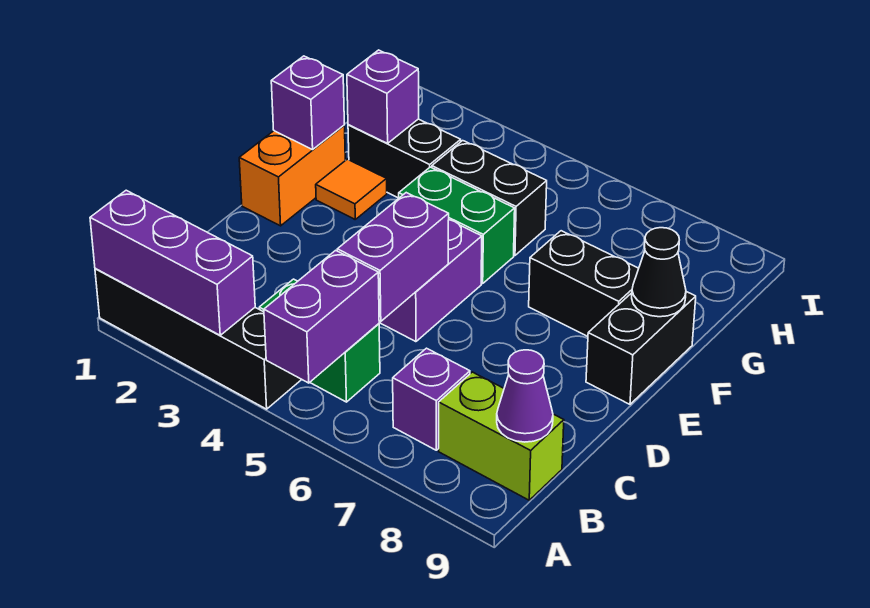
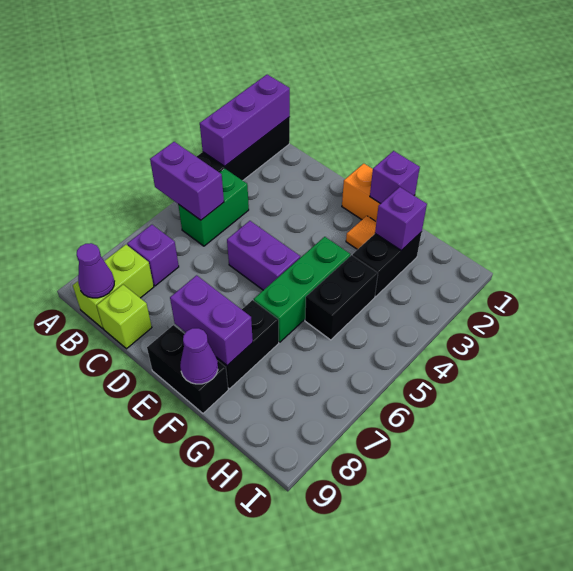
purple 1x2 brick [337,193,449,321] -> purple 1x2 brick moved to [170,275,253,365]
none -> lime 1x1 brick [97,285,152,349]
green 1x2 brick [399,167,515,284] -> green 1x3 brick [254,237,350,342]
black 1x1 cone [632,228,686,317] -> purple 1x1 cone [180,328,218,384]

